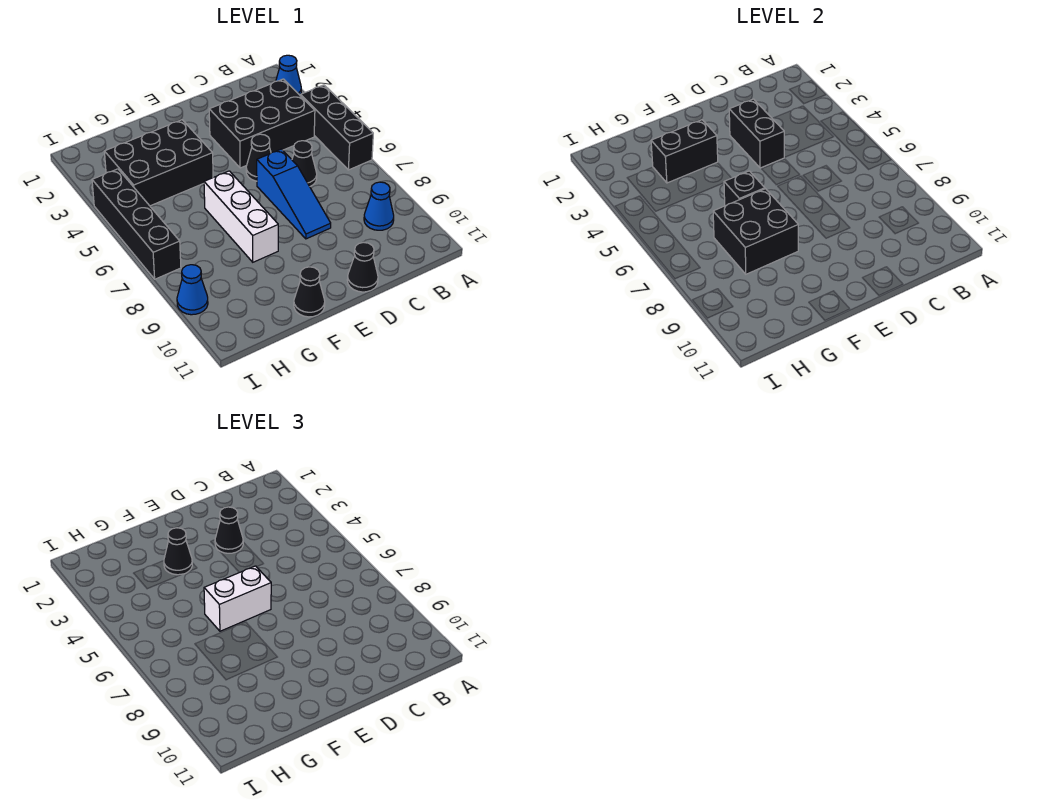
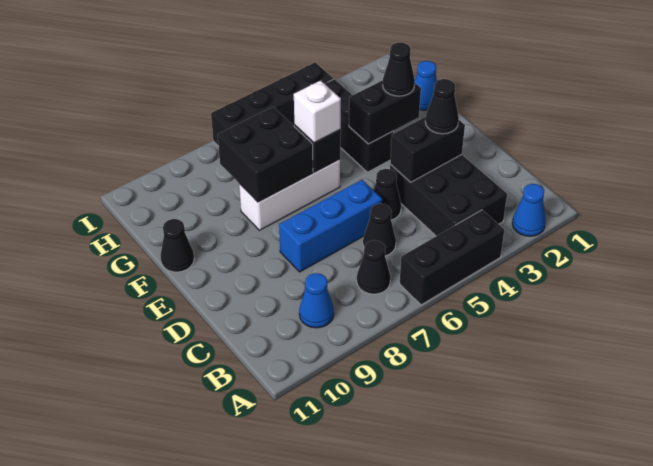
blue 1x3 slope [257,149,331,239] -> blue 1x3 brick [279,180,382,272]
black 1x1 cone [347,242,378,292] -> black 1x1 cone moved to [357,240,391,294]
white 1x2 brick [204,566,271,631] -> white 1x1 brick [294,81,341,143]
black 2x3 brick [104,120,213,206] -> black 1x3 brick [325,79,393,172]
black 1x2 brick [651,120,718,183] -> black 1x2 brick turned to [349,80,421,144]
blue 1x1 cone [177,265,208,315] -> blue 1x1 cone moved to [415,61,437,110]

